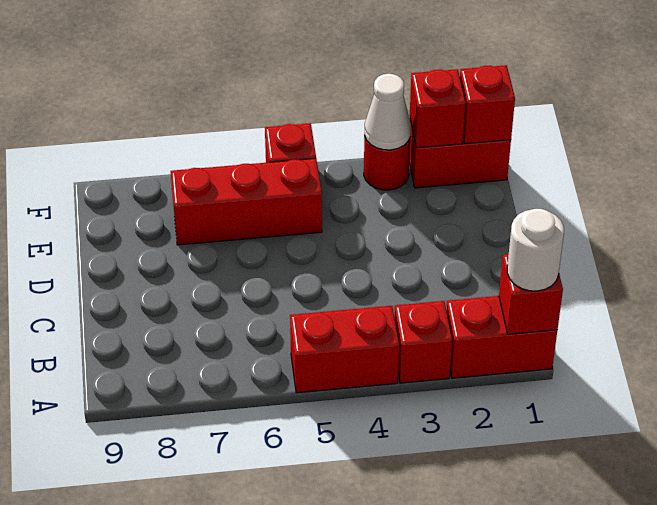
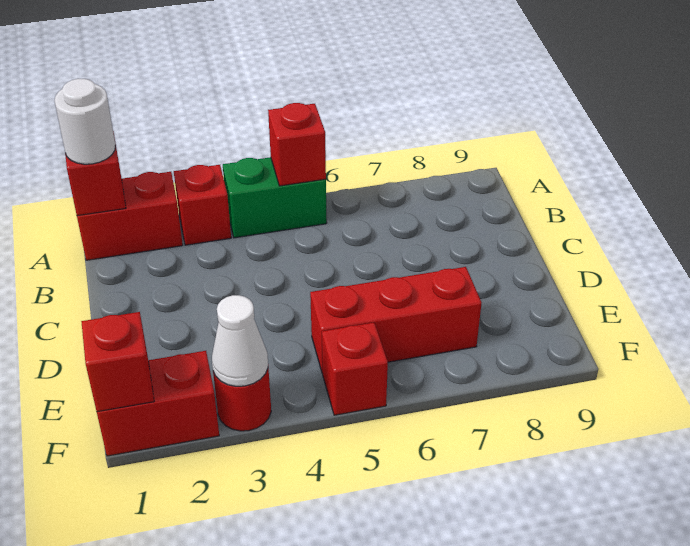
red 1x2 brick [290,306,399,393] -> green 1x2 brick [223,157,327,238]
red 1x1 brick [410,69,466,148] -> red 1x1 brick moved to [268,103,326,186]

